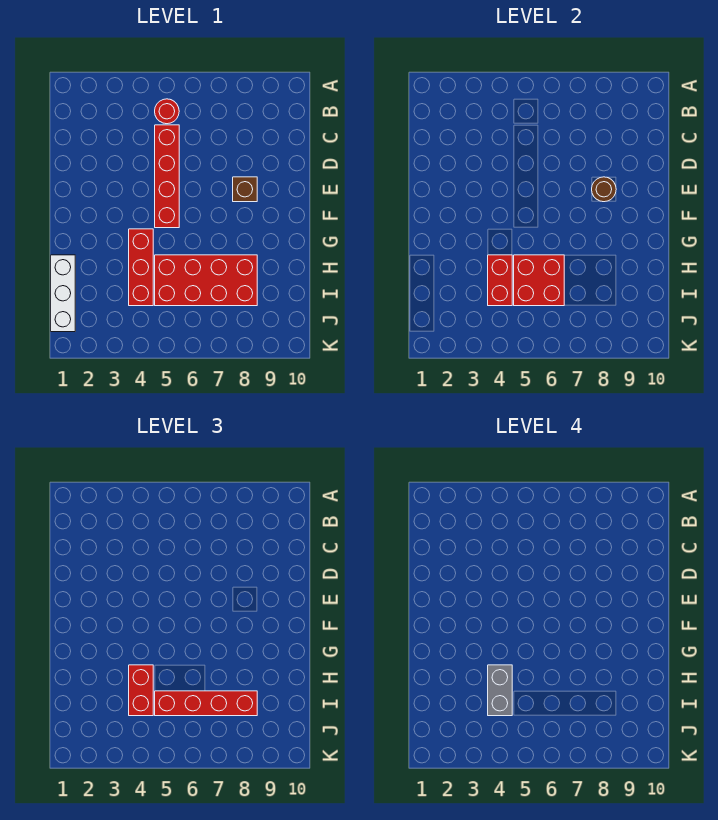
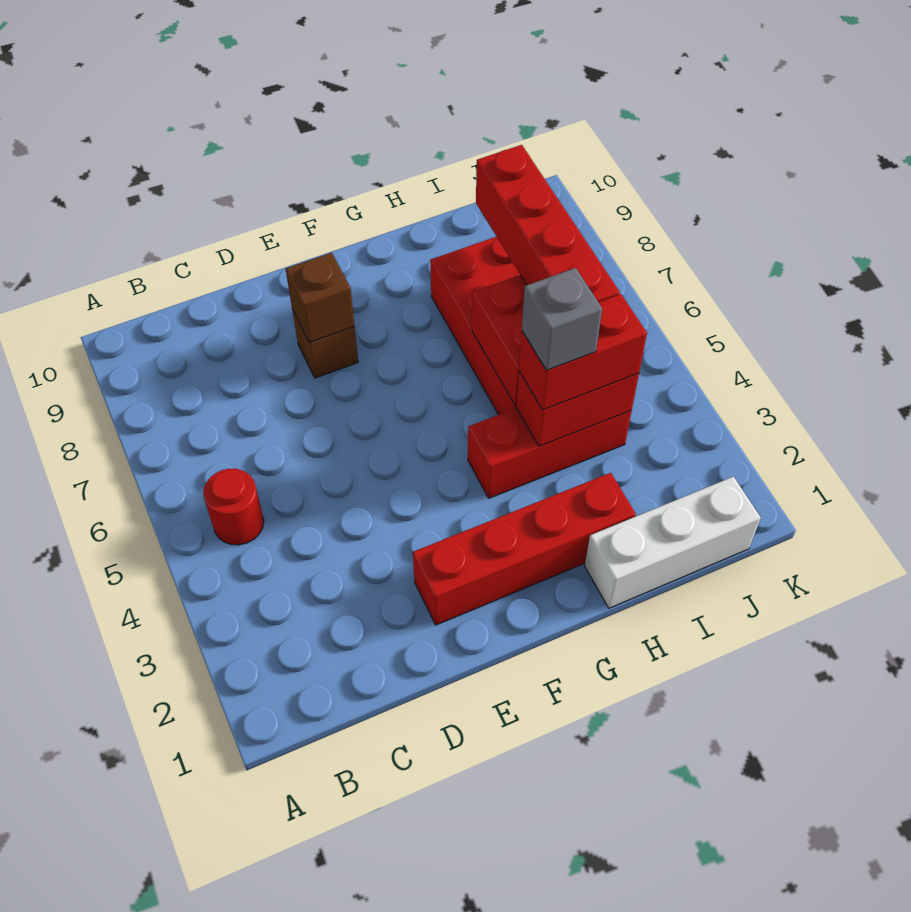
red 1x4 brick [155,125,179,228] -> red 1x4 brick moved to [413,473,636,625]
brown 1x1 round brick [592,177,616,202] -> brown 1x1 brick [286,253,355,342]
grey 1x2 brick [488,665,512,716] -> grey 1x1 brick [522,268,602,370]

